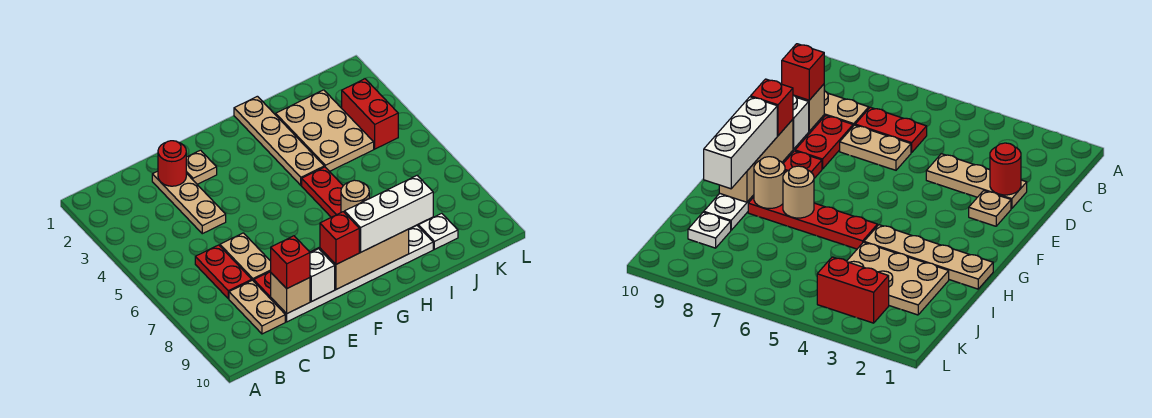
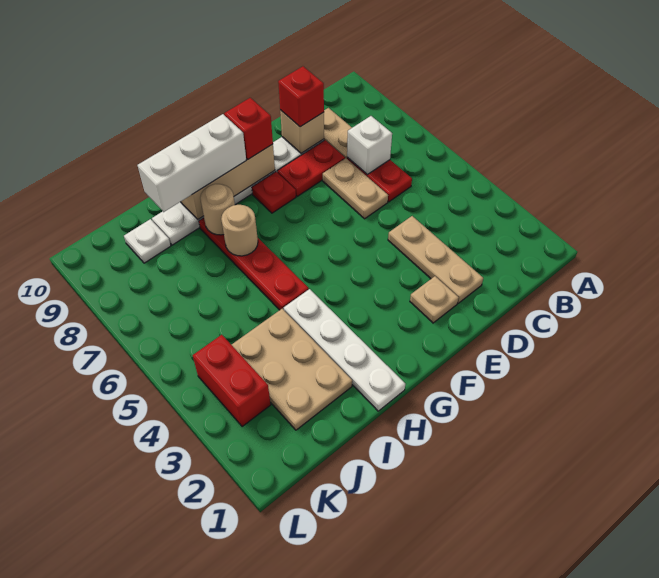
red 1x1 round brick [158,141,186,186] -> none
white 1x1 brick [310,249,335,302] -> white 1x1 brick moved to [347,116,392,175]
tan 1x4 plate [234,96,324,185] -> white 1x4 plate [284,289,405,411]

